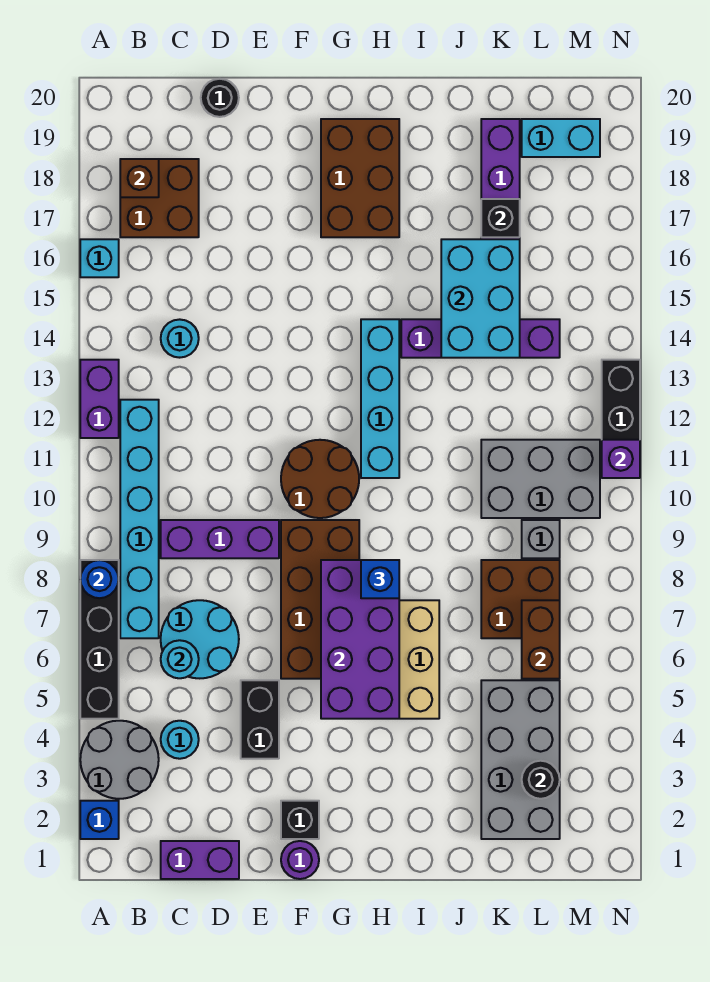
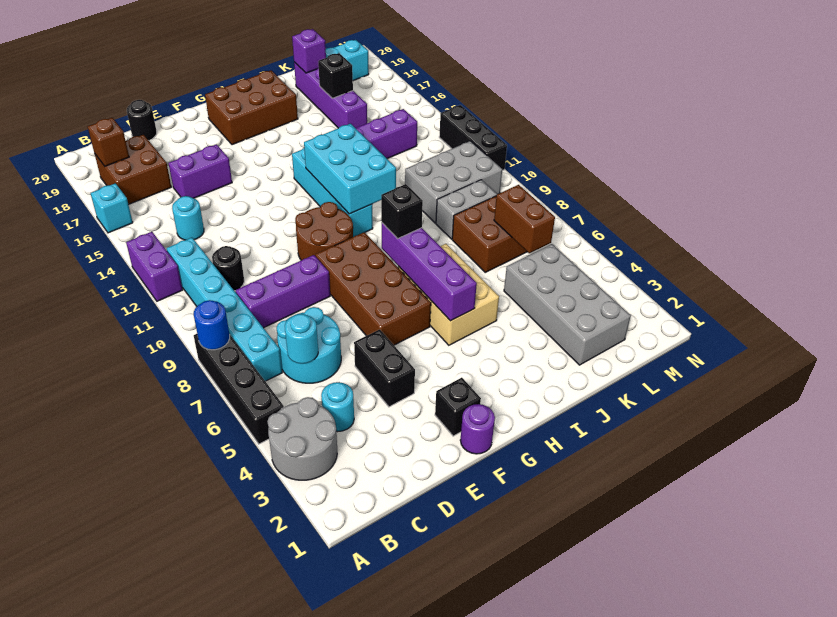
blue 1x1 brick [80,801,119,839] -> none
purple 1x2 brick [161,841,239,879] -> purple 1x2 brick moved to [169,144,232,198]
purple 2x4 brick [321,560,399,719] -> purple 1x4 brick [382,223,477,321]
brown 2x3 brick [321,119,399,237] -> brown 2x3 brick turned to [205,70,298,145]
blue 1x1 brick [361,560,399,598] -> black 1x1 brick [381,184,423,239]
cyan 2x3 brick [441,239,520,358] -> cyan 2x3 brick moved to [304,124,396,214]
black 1x1 round brick [522,761,560,799] -> black 1x1 round brick moved to [212,246,244,291]
grey 1x1 brick [522,520,560,558] -> grey 1x2 brick [436,180,497,239]
purple 1x1 brick [602,440,640,478] -> purple 1x1 brick moved to [292,29,326,73]

